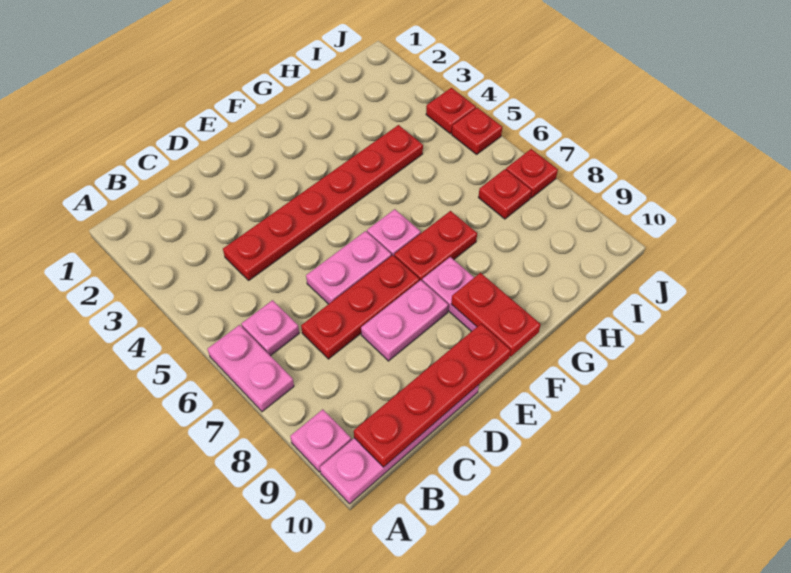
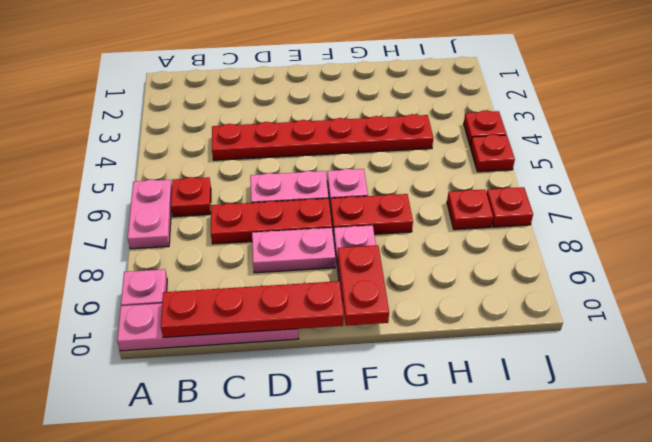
pink 1x1 plate [241,300,299,356] -> red 1x1 plate [171,177,211,217]

